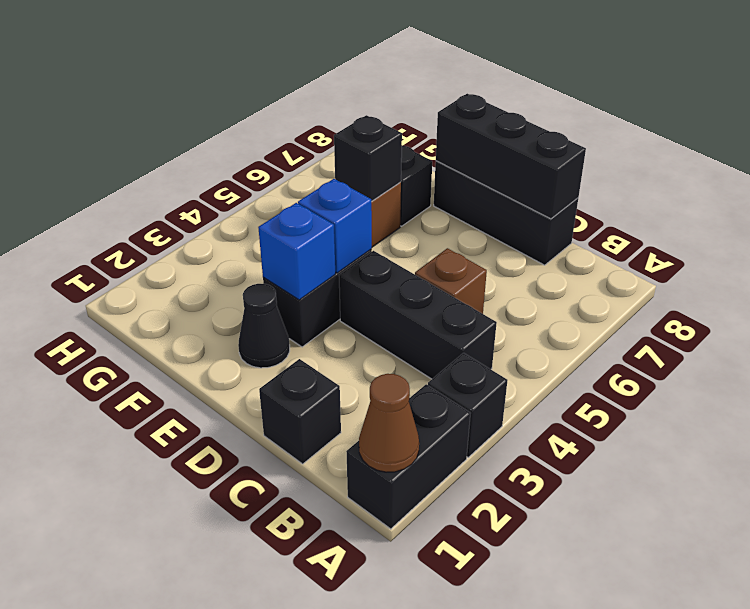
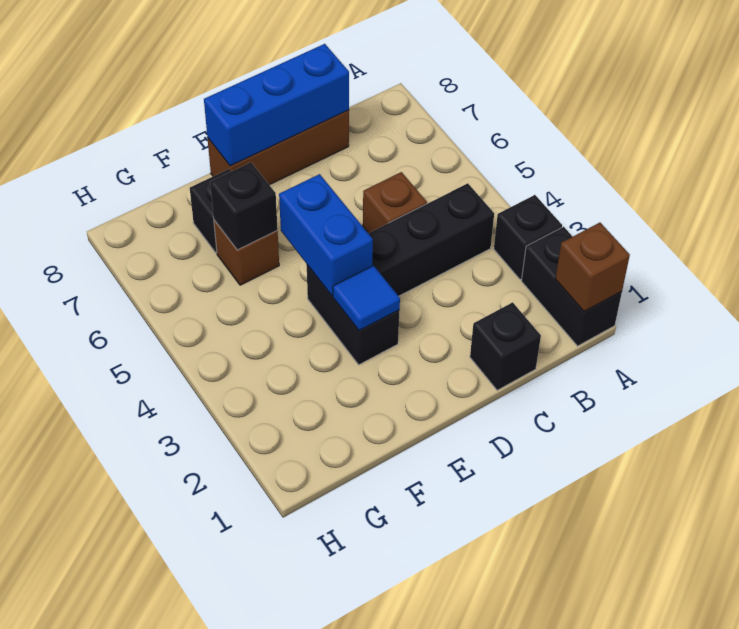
brown 1x1 cone [359,374,419,472] -> brown 1x1 brick [555,223,630,312]
black 1x3 brick [434,161,578,265] -> brown 1x3 brick [208,110,349,185]
black 1x3 brick [436,94,586,219] -> blue 1x3 brick [204,44,349,166]
black 1x1 cone [238,284,290,368] -> none
blue 1x1 brick [258,203,335,300] -> blue 1x1 tile [333,266,400,331]
blue 1x1 brick [298,179,372,273] -> blue 1x2 brick [279,174,373,296]

